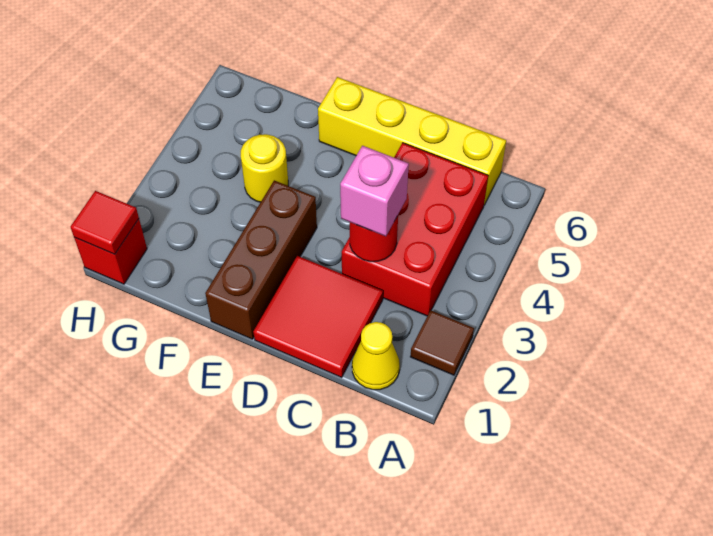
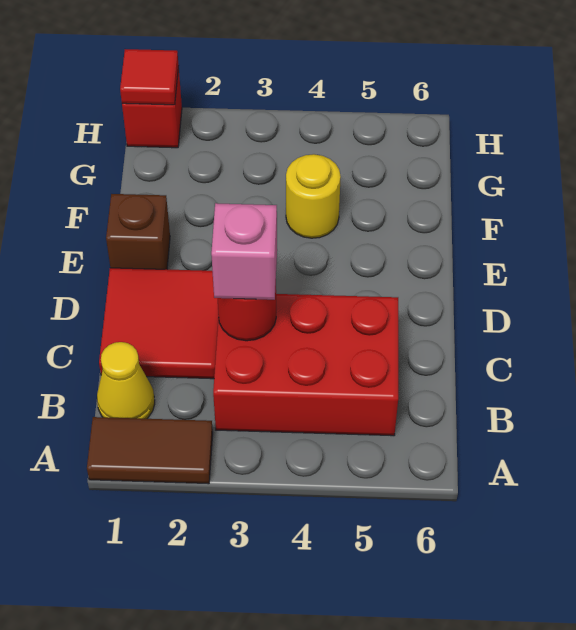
brown 1x1 tile [410,310,474,375] -> brown 1x2 tile [87,417,213,484]
yellow 1x4 brick [318,77,506,205] -> none
brown 1x3 brick [205,180,317,339] -> brown 1x1 brick [106,194,170,269]

